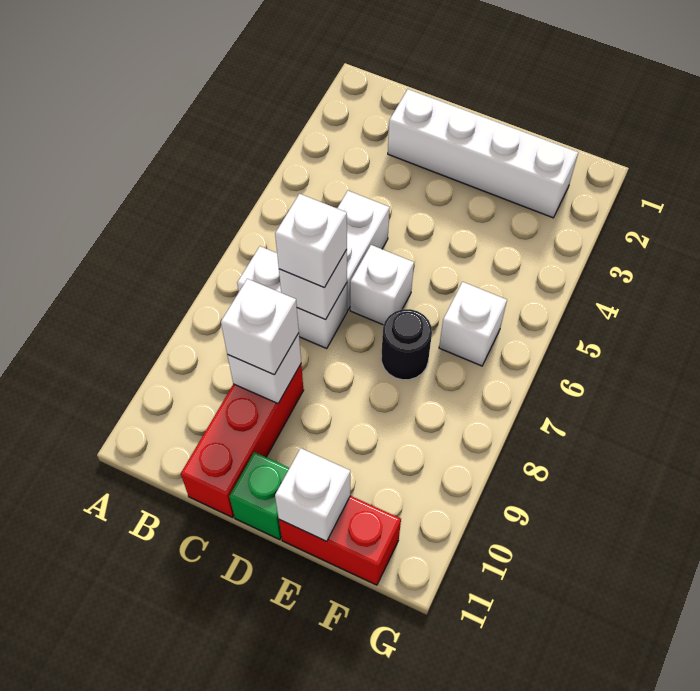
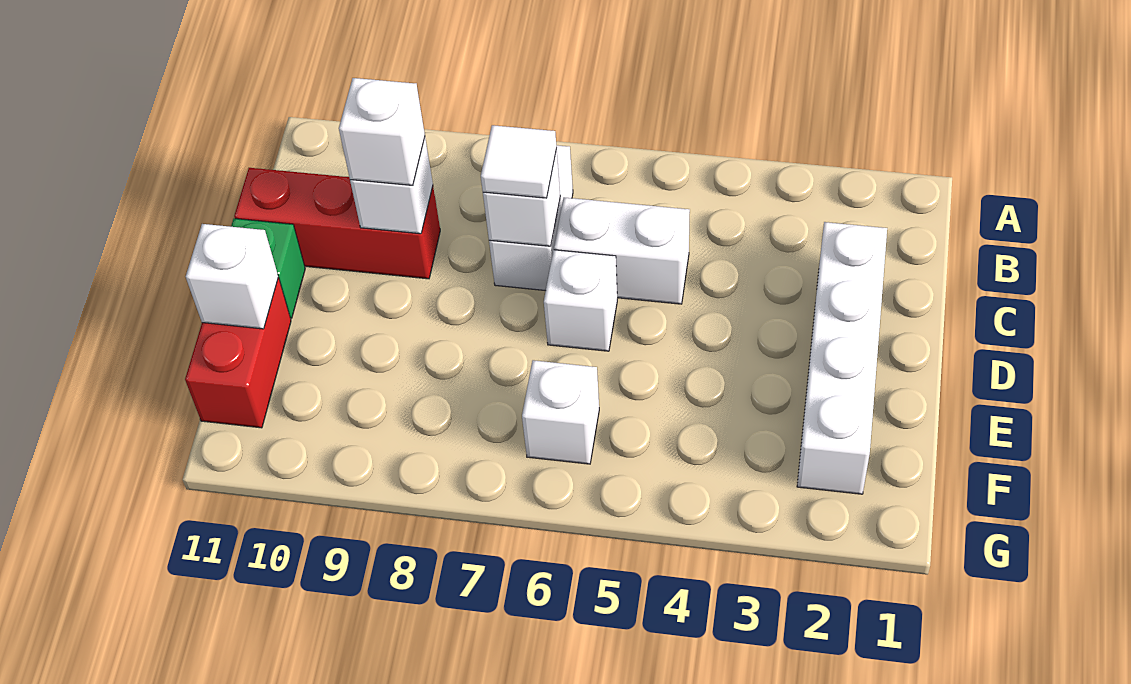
white 1x1 brick [275,194,347,287] -> white 1x1 tile [481,125,557,198]
black 1x1 round brick [381,309,432,380] -> none

